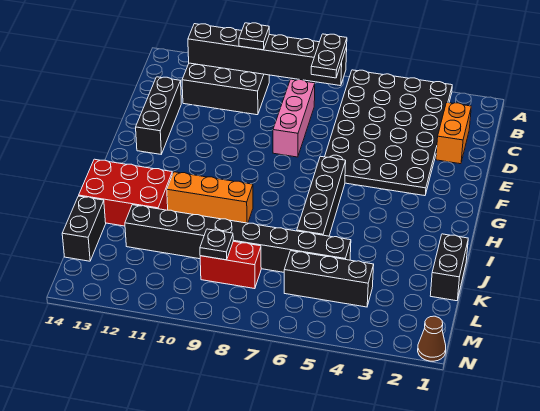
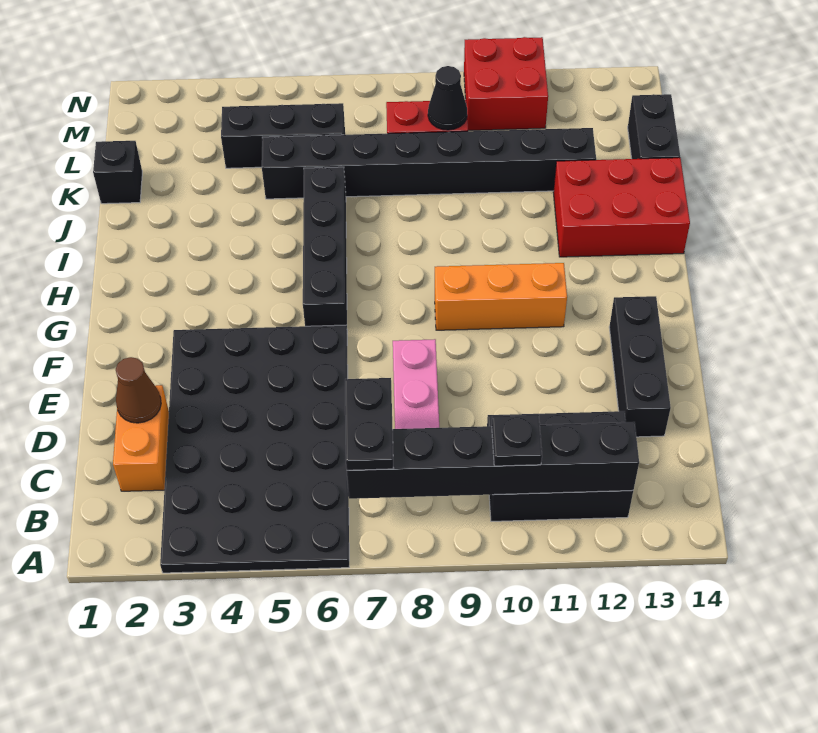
orange 1x3 brick [167,172,253,223] -> orange 1x3 brick moved to [435,263,567,330]
black 1x2 brick [430,234,468,301] -> black 1x1 brick [93,141,142,204]
black 1x1 plate [200,229,233,260] -> black 1x1 cone [428,66,467,130]
none -> red 2x2 brick [464,37,548,130]
brown 1x1 cone [418,316,446,361] -> brown 1x1 cone moved to [116,357,161,423]

